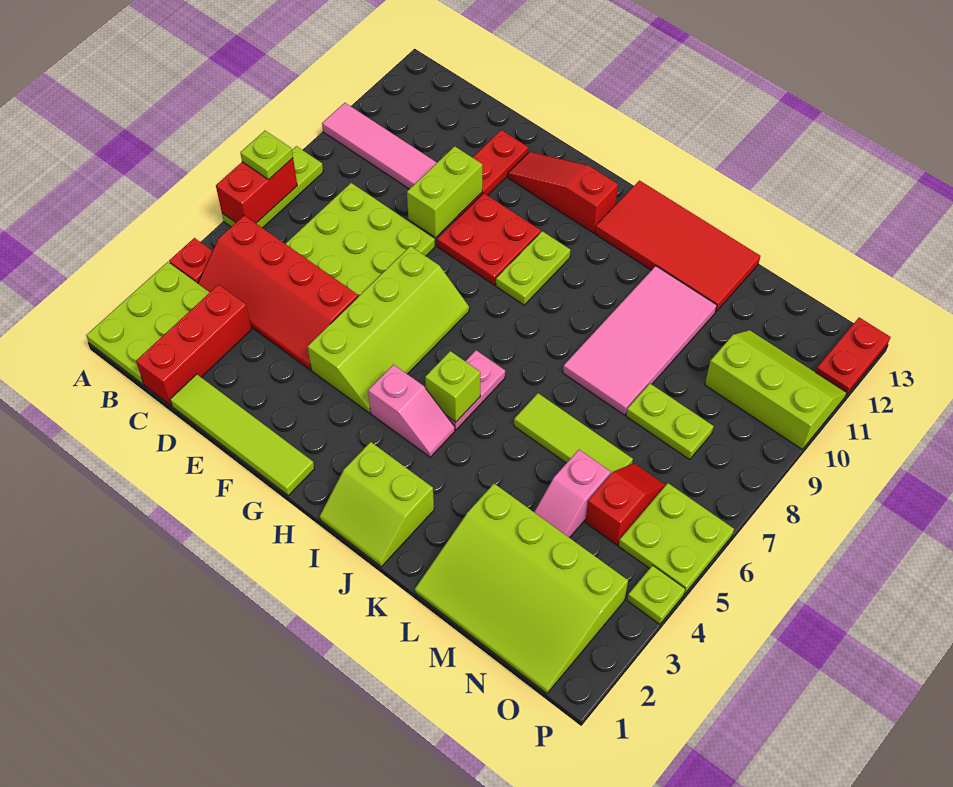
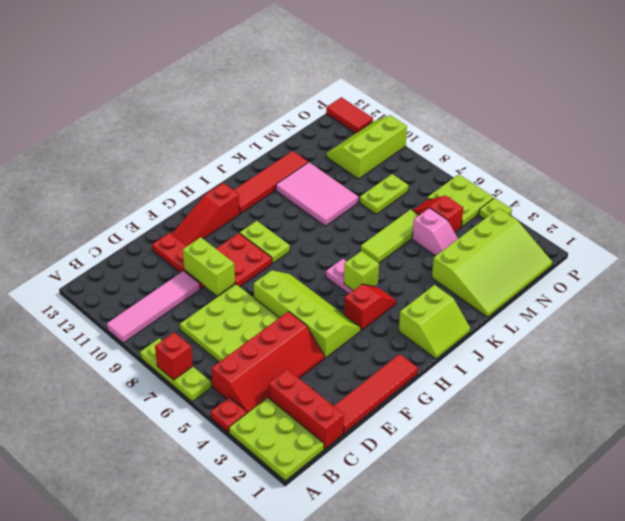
red 1x2 brick [216,158,297,223] -> red 1x1 brick [155,332,193,380]
lime 1x1 plate [240,131,293,180] -> none
lime 1x4 tile [170,374,314,495] -> red 1x4 tile [334,354,418,433]
pink 1x2 slope [368,365,455,457] -> red 1x2 slope [344,284,396,330]
red 2x4 tile [595,181,760,312] -> red 1x4 tile [234,151,308,214]
pink 2x4 tile [563,266,717,415] -> pink 2x3 tile [276,162,358,226]
red 1x2 plate [816,318,890,395] -> red 1x2 tile [326,97,373,133]

